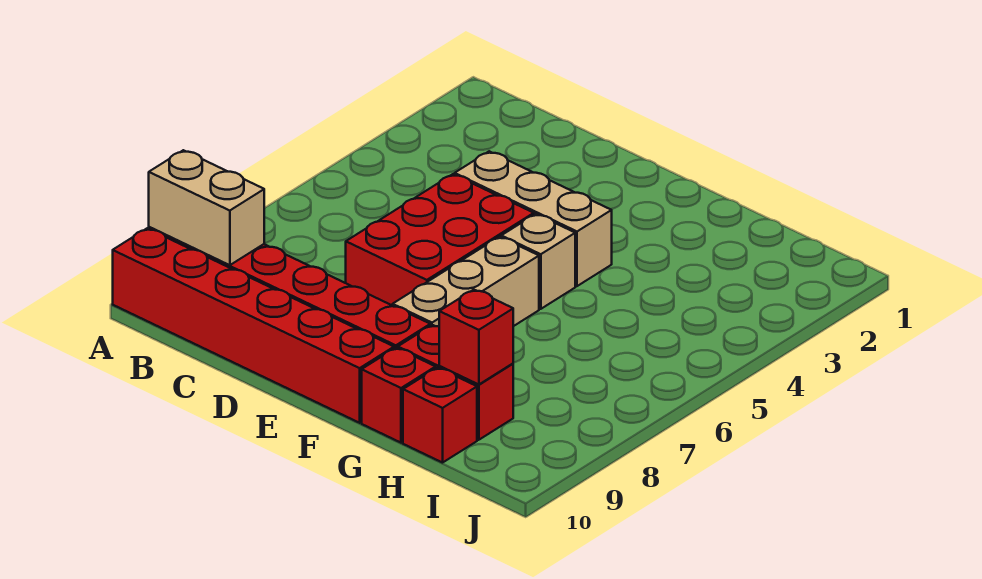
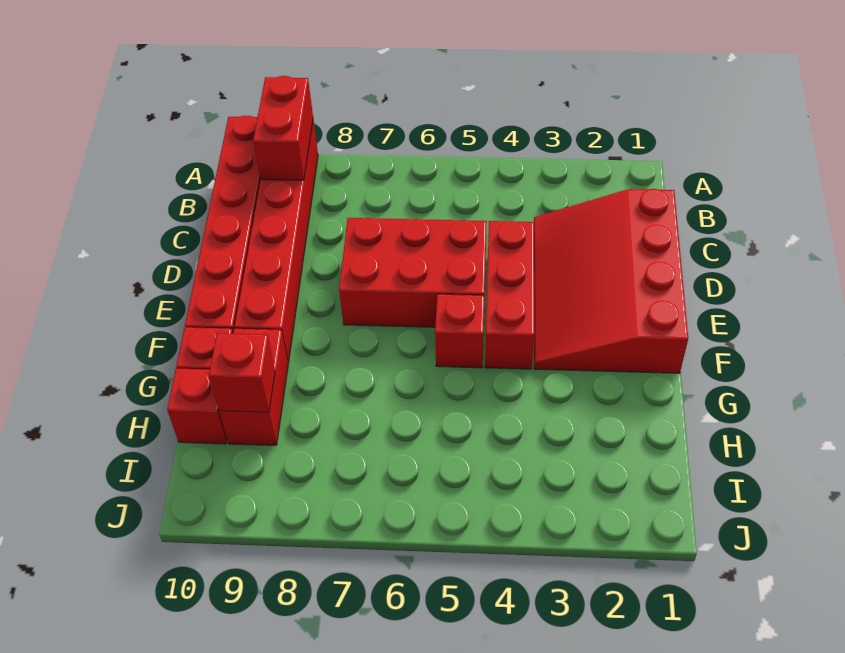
tan 1x2 brick [149,150,264,265] -> red 1x2 brick [253,76,313,180]
none -> red 3x4 slope [534,189,688,373]
tan 1x3 brick [455,151,612,286] -> red 1x3 brick [485,221,534,369]
tan 1x1 brick [501,214,575,309] -> red 1x1 brick [435,294,484,368]
tan 1x3 brick [393,237,539,327] -> none

